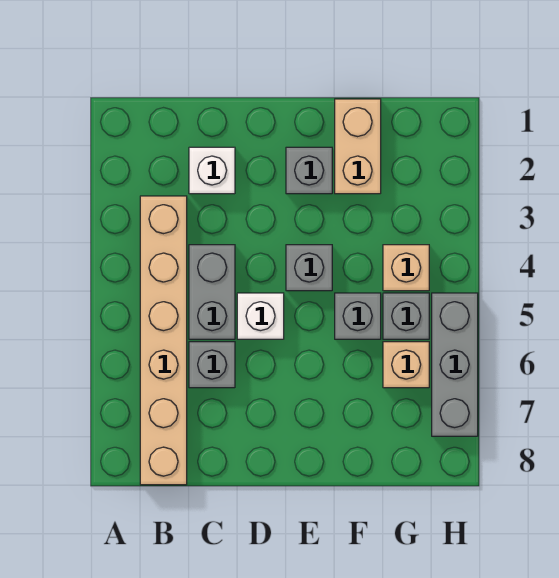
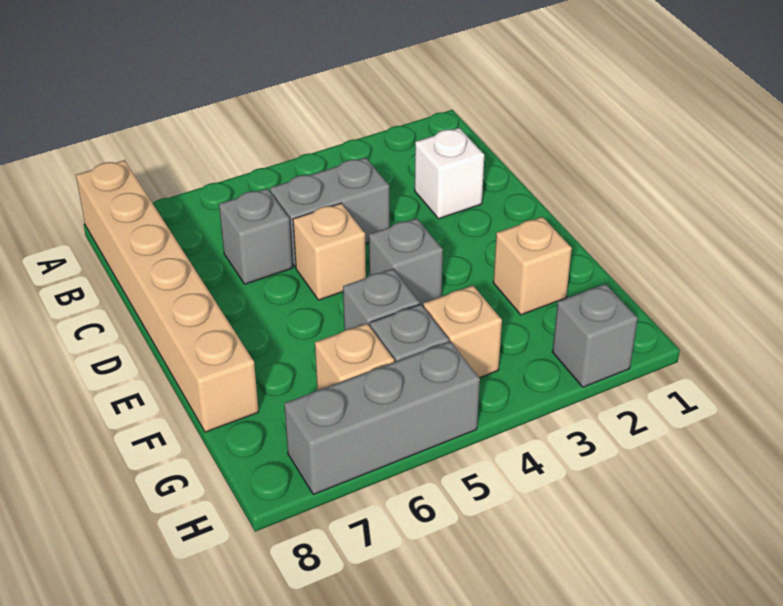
tan 1x6 brick [140,196,187,485] -> tan 1x6 brick turned to [76,160,259,432]
white 1x1 brick [237,293,284,339] -> tan 1x1 brick [293,203,366,300]
grey 1x1 brick [286,147,332,194] -> grey 1x1 brick moved to [552,284,638,387]
tan 1x2 brick [335,99,381,194] -> tan 1x1 brick [493,217,572,315]

